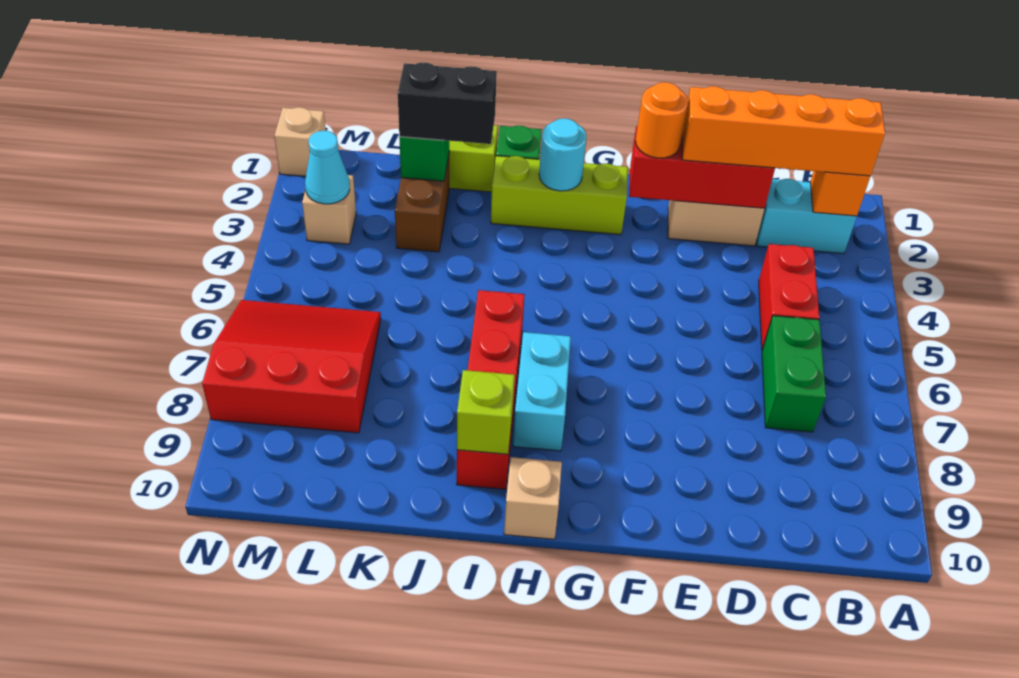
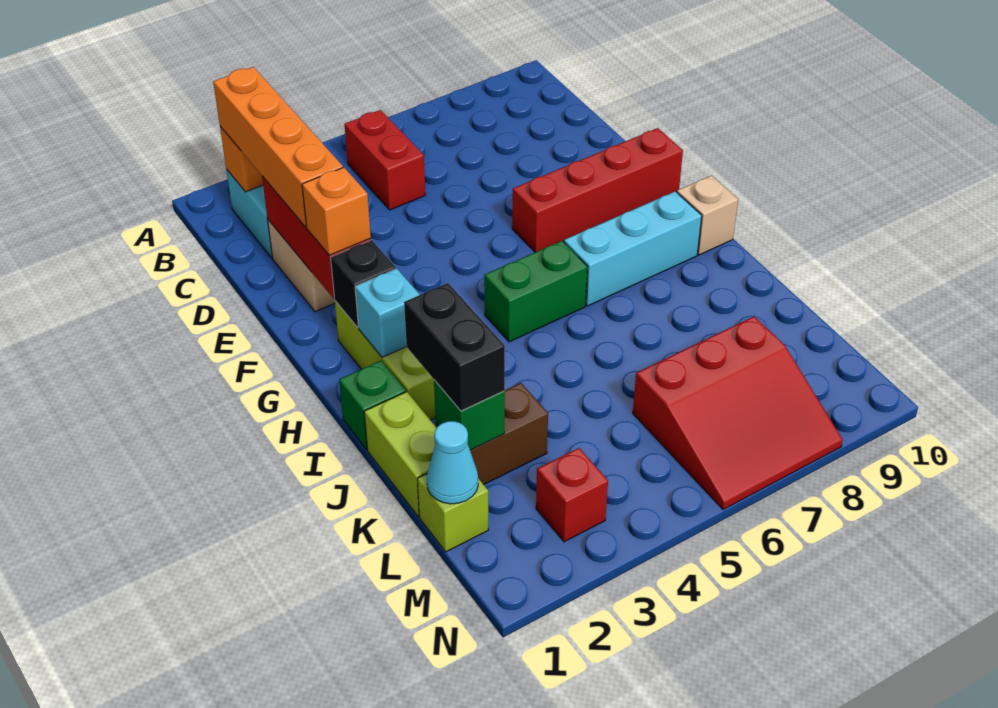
red 1x2 brick [759,244,819,350] -> red 1x2 brick turned to [345,110,425,210]
green 1x2 brick [762,316,826,432] -> green 1x2 brick moved to [484,241,588,342]
orange 1x1 round brick [636,82,688,158] -> orange 1x1 brick [302,167,371,255]
none -> black 1x1 brick [331,240,396,327]
cyan 1x1 round brick [539,118,586,191] -> cyan 1x1 brick [355,269,420,357]
cyan 1x2 brick [513,332,571,451] -> cyan 1x3 brick [564,191,702,306]
red 1x4 brick [457,290,525,489] -> red 1x4 brick moved to [512,128,683,252]
lime 1x1 brick [457,370,515,454] -> lime 1x1 brick moved to [417,474,488,552]
red 3x3 slope [202,300,381,433] -> red 3x3 slope turned to [633,316,843,510]
tan 1x1 brick [302,175,356,244] -> red 1x1 brick [536,448,608,542]
cyan 1x1 cone [305,131,350,204] -> cyan 1x1 cone moved to [427,421,478,504]
tan 1x1 brick [274,107,326,176] -> none

